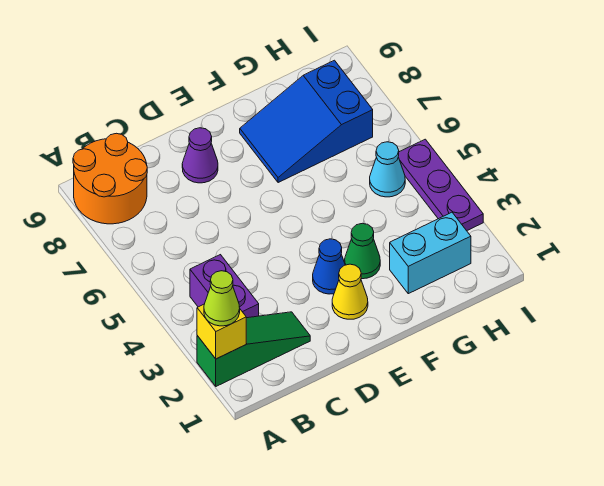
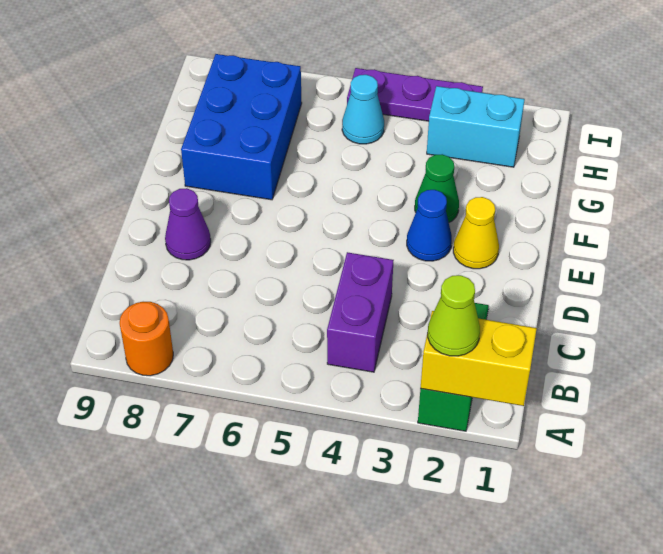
yellow 1x1 brick [197,304,246,359] -> yellow 1x2 brick [421,311,537,406]
orange 2x2 round brick [73,133,147,224] -> orange 1x1 round brick [120,302,173,376]
purple 1x2 brick [190,255,259,318] -> purple 1x2 brick turned to [327,252,394,372]
blue 2x3 slope [240,60,373,183] -> blue 2x3 brick [181,54,302,200]
cyan 1x2 brick [390,212,471,294] -> cyan 1x2 brick turned to [427,86,525,167]

